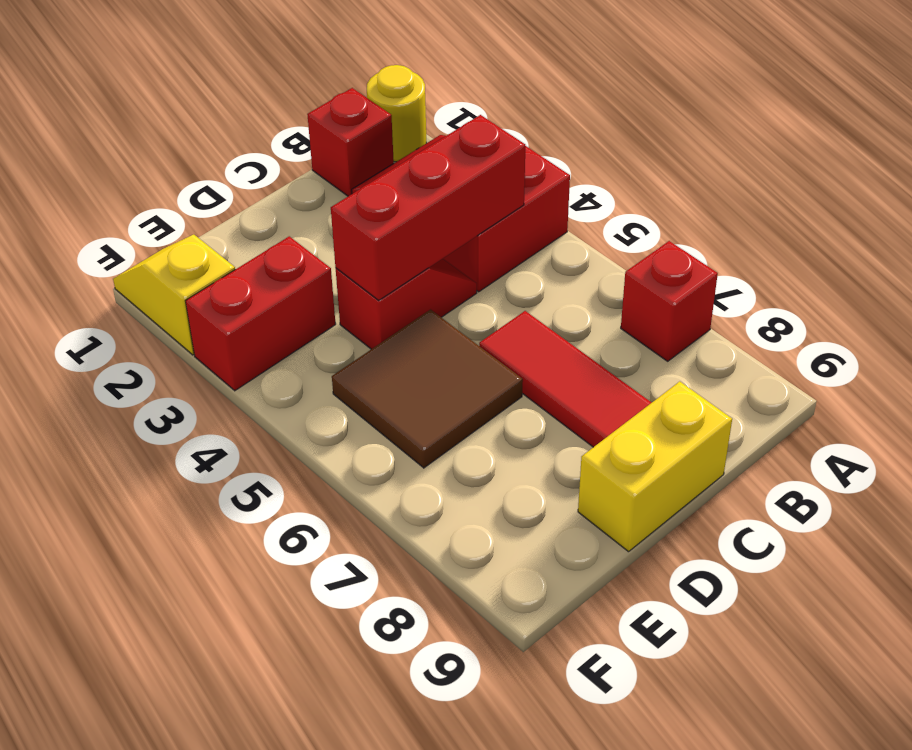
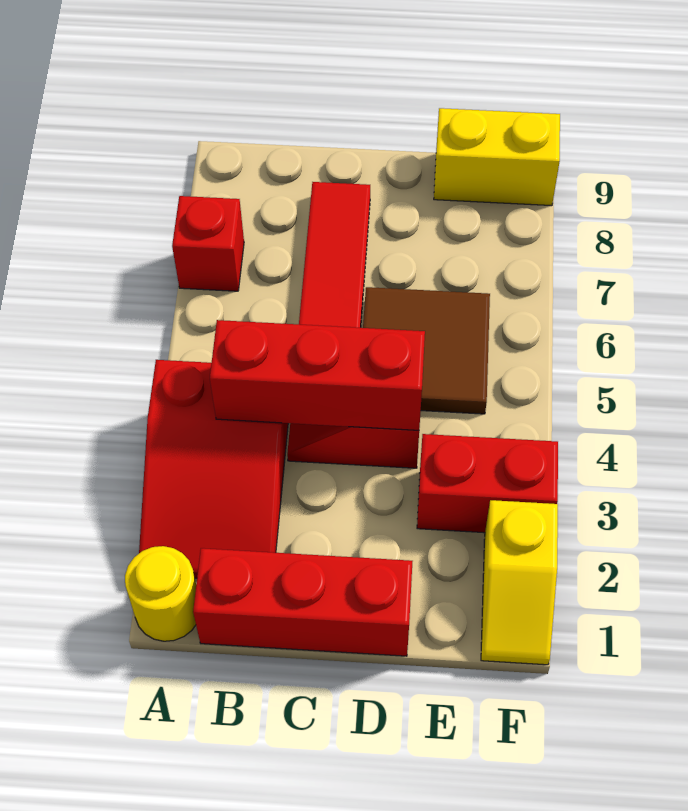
red 1x1 brick [307,88,394,196] -> red 1x3 brick [193,548,413,656]
yellow 1x2 brick [578,381,732,552] -> yellow 1x2 brick moved to [434,108,560,206]

